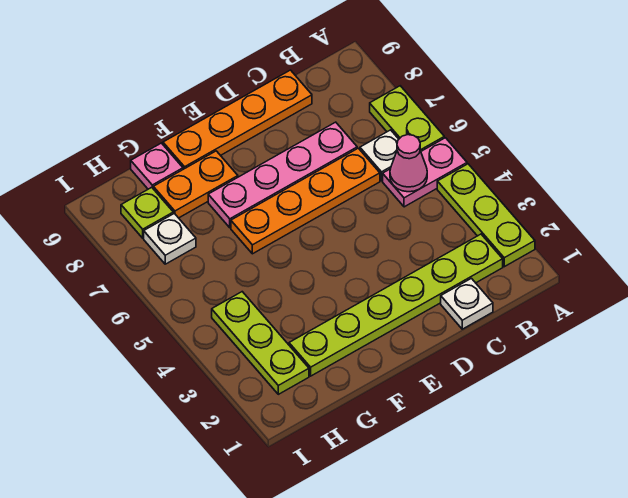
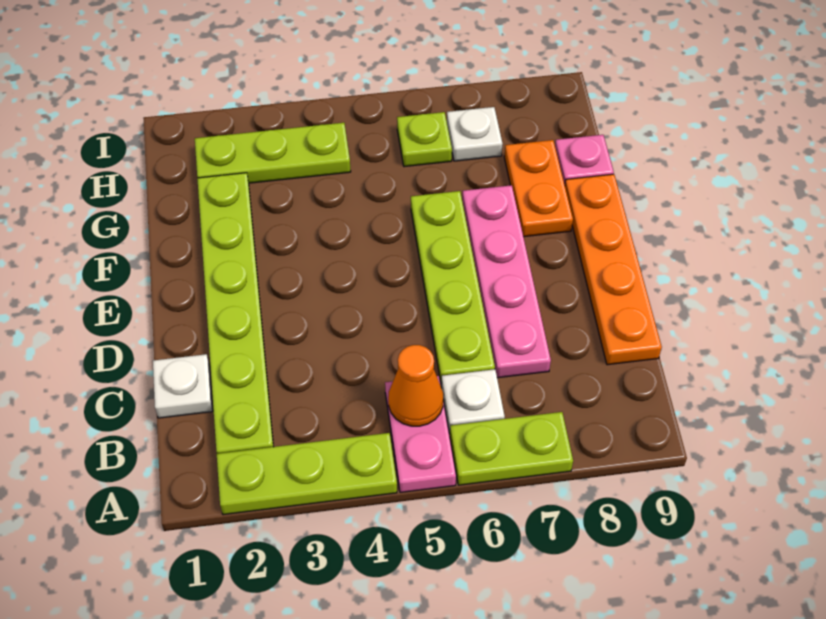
pink 1x1 cone [390,135,427,192] -> orange 1x1 cone [388,345,443,426]
orange 1x4 plate [231,148,380,254] -> lime 1x4 plate [411,191,495,384]
lime 1x1 plate [121,187,173,238] -> lime 1x1 plate moved to [397,112,452,167]

